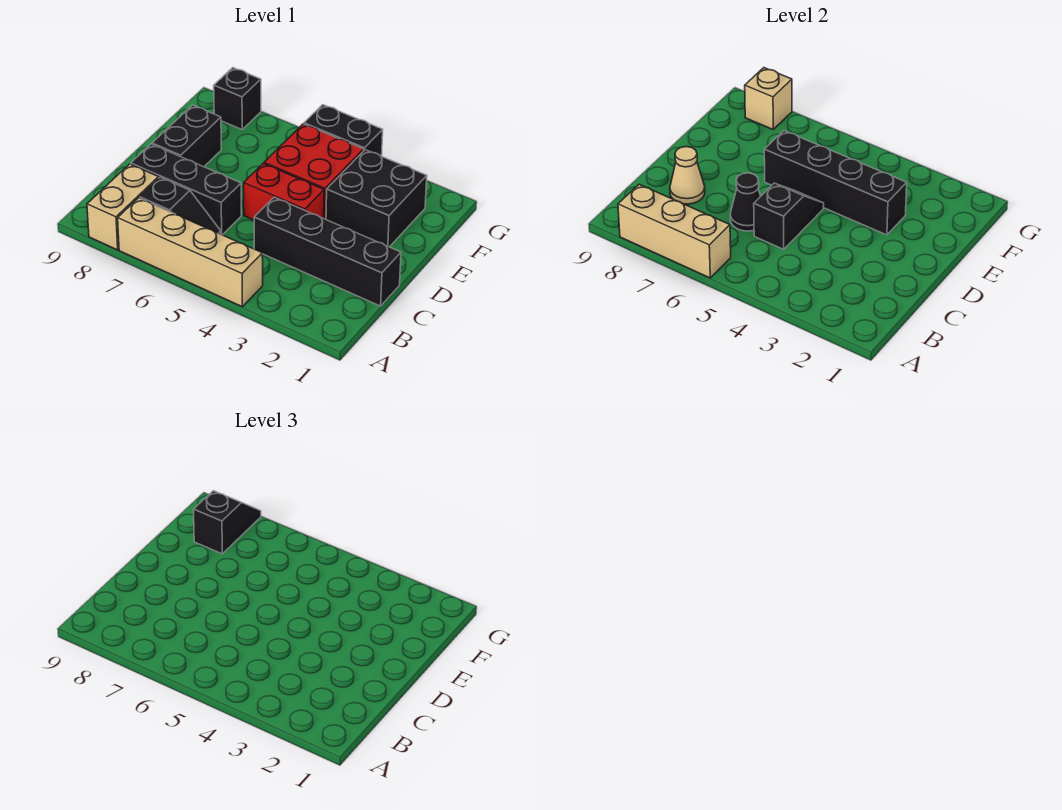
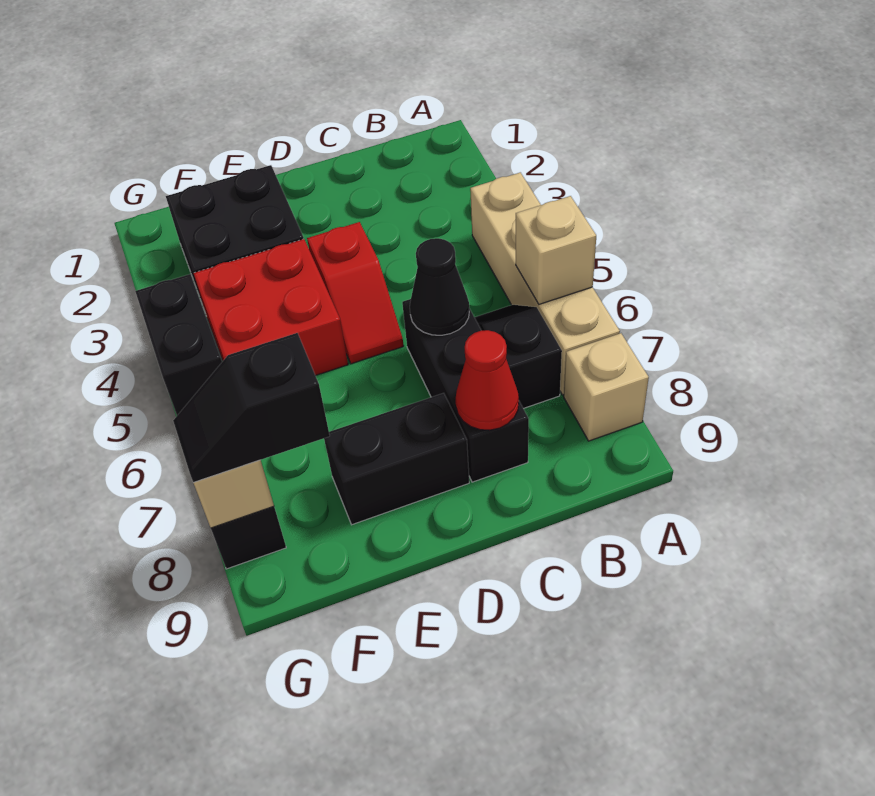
tan 1x3 brick [618,184,731,278] -> tan 1x1 brick [516,196,596,304]
tan 1x2 brick [87,164,159,250] -> tan 1x1 brick [564,333,649,441]
black 1x4 brick [254,197,401,306] -> none
black 1x2 slope [754,183,824,249] -> none
tan 1x1 cone [670,147,705,204] -> red 1x1 cone [456,330,519,430]
red 1x2 brick [244,163,324,220] -> red 1x2 slope [307,222,404,364]
black 1x4 brick [764,131,907,235] -> none

